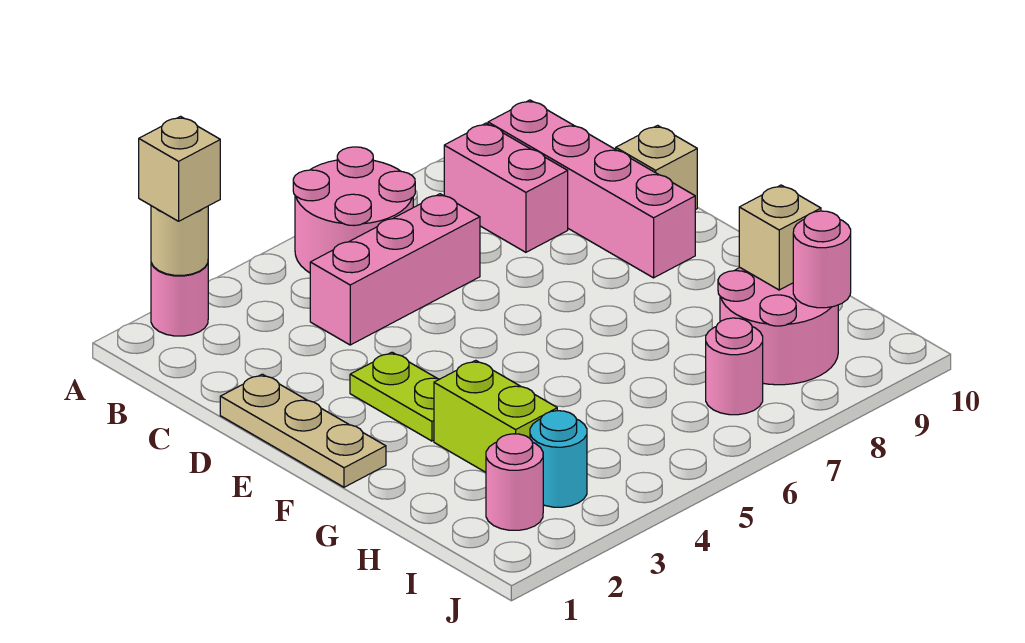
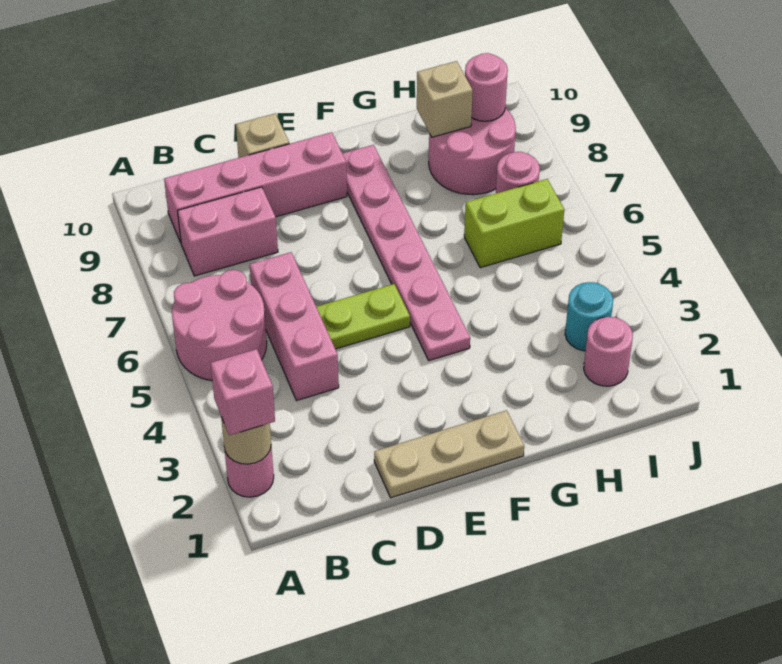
tan 1x1 brick [139,116,220,221] -> pink 1x1 brick [210,349,275,435]
lime 1x2 plate [350,352,439,441] -> lime 1x2 plate moved to [316,284,410,349]
none -> pink 1x6 plate [342,145,470,361]
lime 1x2 brick [434,360,557,472] -> lime 1x2 brick moved to [464,179,564,268]

